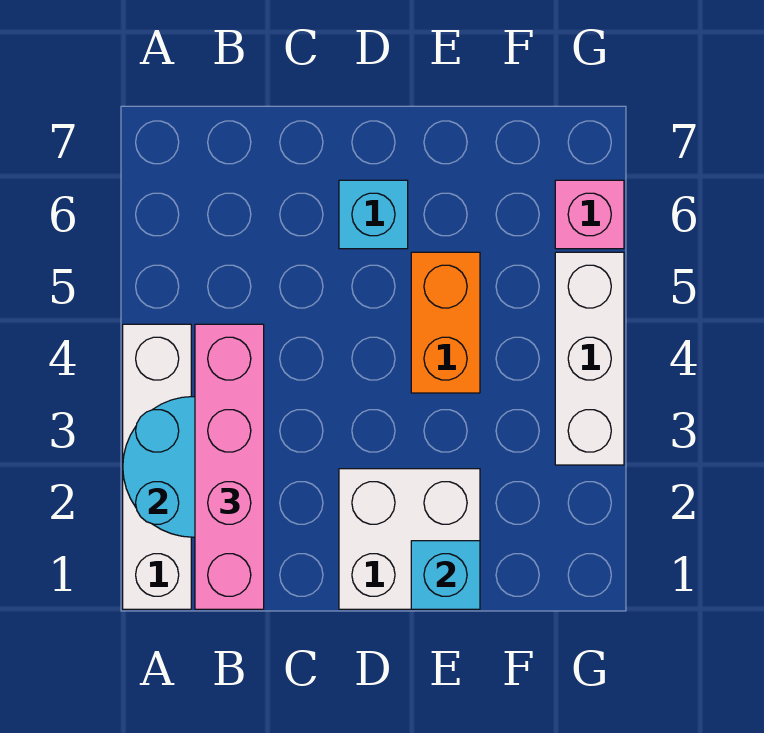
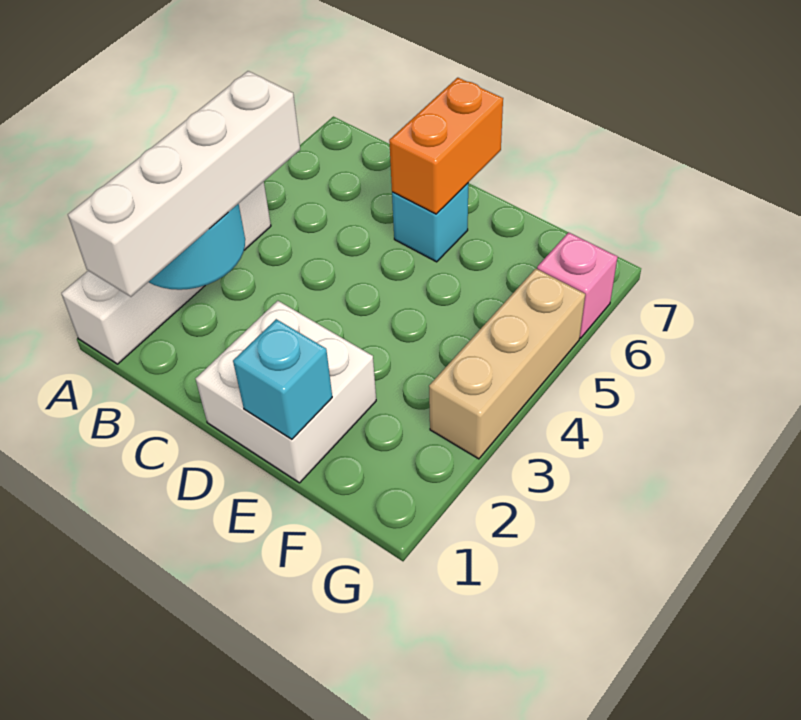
pink 1x4 brick [195,324,264,609] -> white 1x4 brick [68,71,300,297]
orange 1x2 brick [411,252,480,393] -> orange 1x2 brick moved to [389,78,503,214]
white 1x3 brick [555,252,624,465] -> tan 1x3 brick [429,269,585,459]

